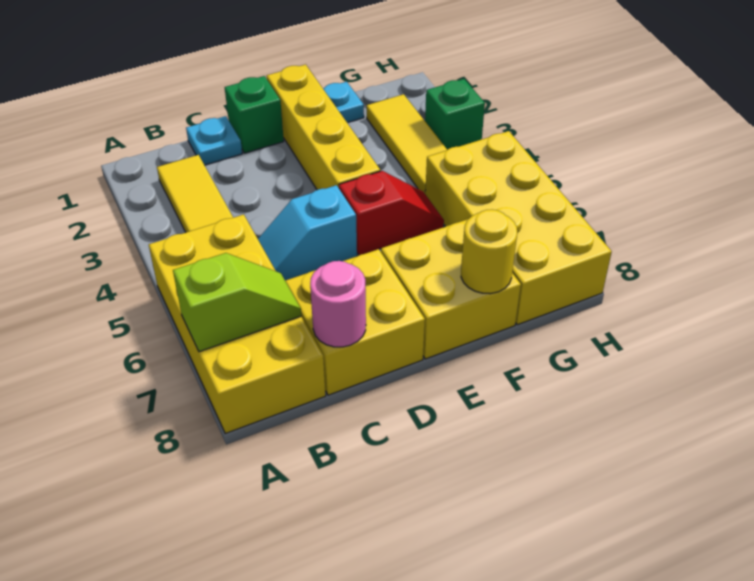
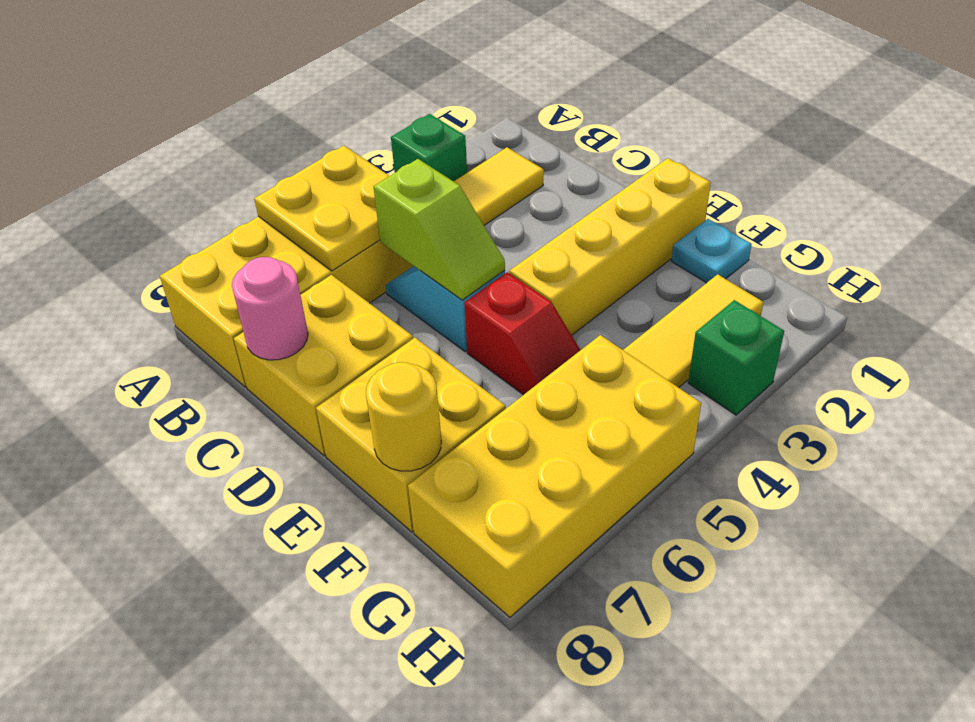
none -> yellow 2x2 plate [254,146,389,271]
lime 1x2 slope [173,253,301,352] -> lime 1x2 slope moved to [373,159,505,300]
cyan 1x1 plate [186,116,242,165] -> none
green 1x1 brick [225,76,284,153] -> green 1x1 brick moved to [391,114,467,181]

